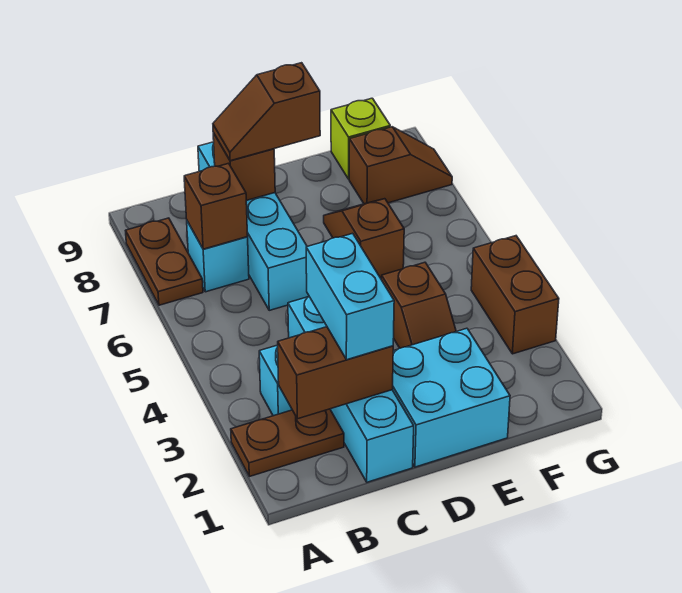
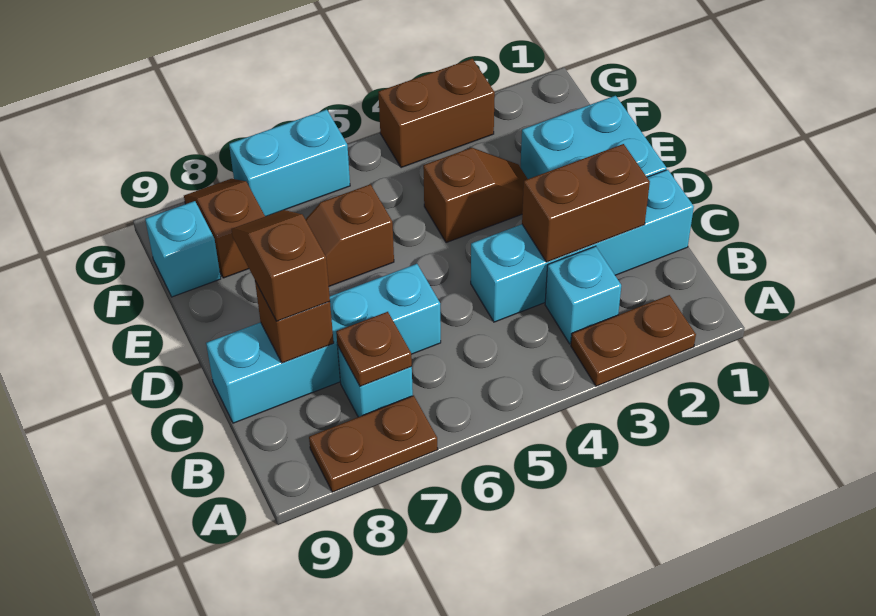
brown 1x2 plate [231,409,344,477] -> brown 1x2 plate turned to [571,295,696,386]
brown 1x2 brick [278,327,393,419] -> brown 1x2 brick turned to [522,144,650,262]
brown 1x1 brick [184,163,248,249] -> brown 1x1 plate [336,312,412,386]
cyan 1x2 brick [306,233,394,360] -> cyan 1x2 brick moved to [229,110,350,217]
brown 1x2 slope [213,63,320,161] -> brown 1x2 slope turned to [232,210,330,321]
lime 1x1 brick [331,98,390,179] -> cyan 1x1 brick [145,201,221,297]

